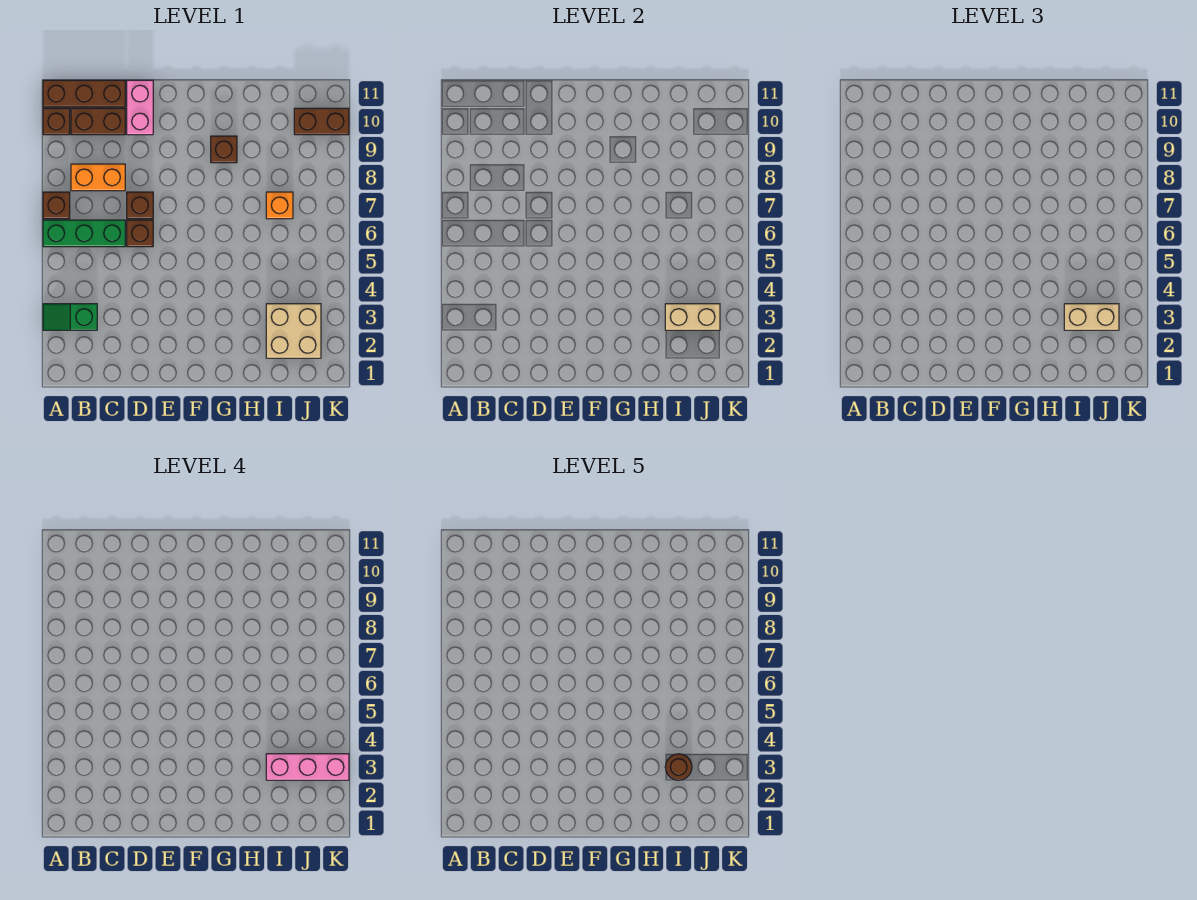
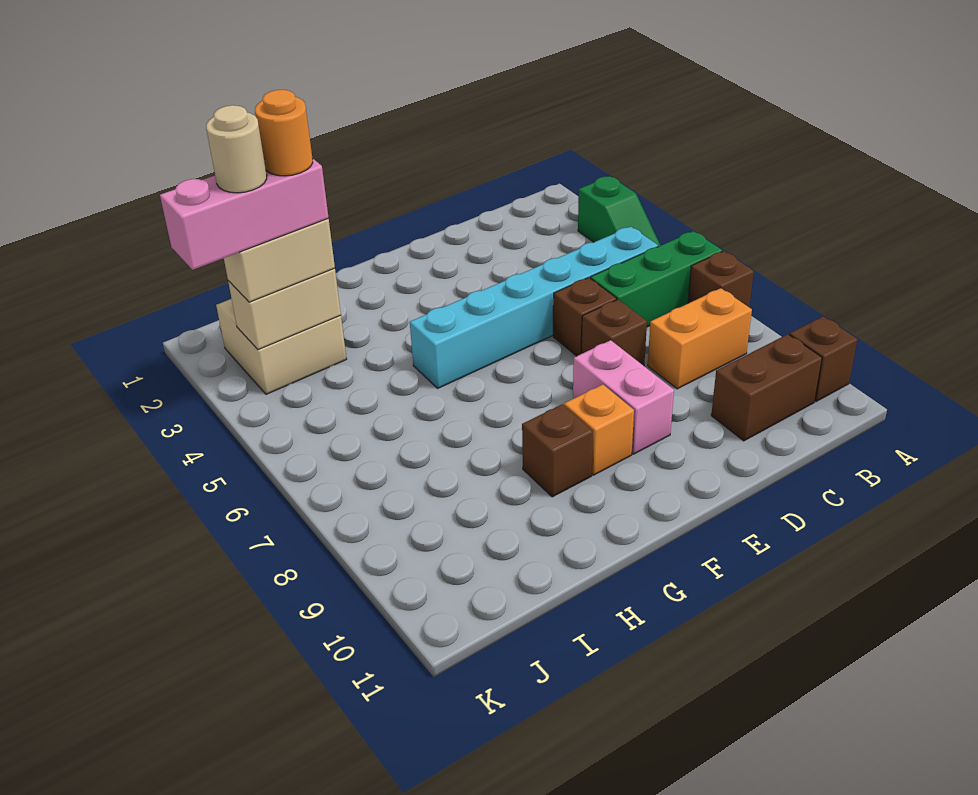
green 1x2 slope [43,304,97,330] -> green 1x2 slope turned to [578,176,661,247]
brown 1x3 brick [43,80,125,107] -> none
none -> cyan 1x6 brick [410,227,658,388]
pink 1x2 brick [127,80,153,135] -> pink 1x2 brick moved to [573,340,674,454]
brown 1x1 round brick [665,754,692,780] -> orange 1x1 round brick [255,90,313,176]
orange 1x1 brick [266,192,293,219] -> orange 1x1 brick moved to [564,384,634,475]
none -> tan 1x1 round brick [206,105,267,193]
brown 1x2 brick [294,108,349,135] -> none

